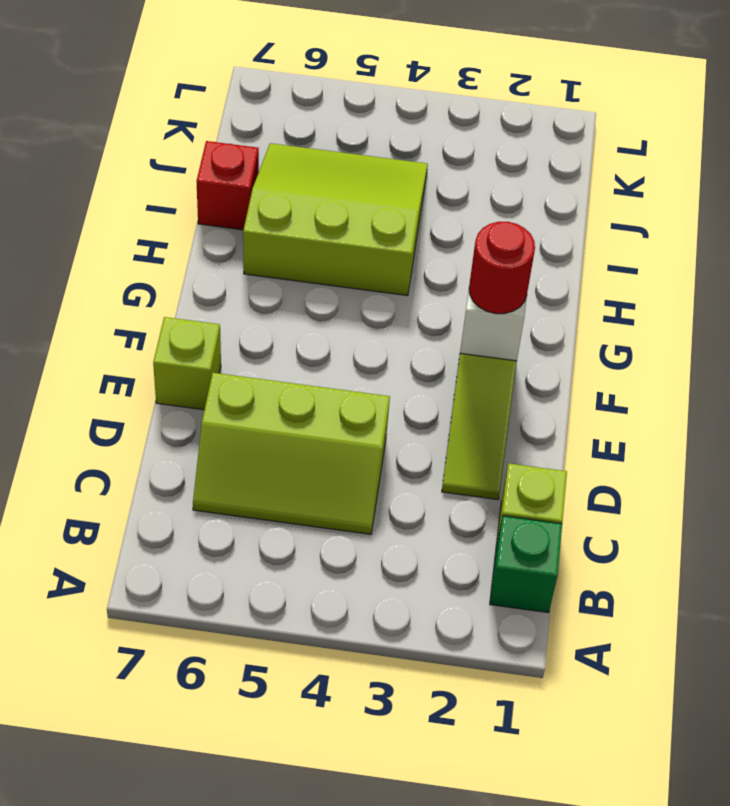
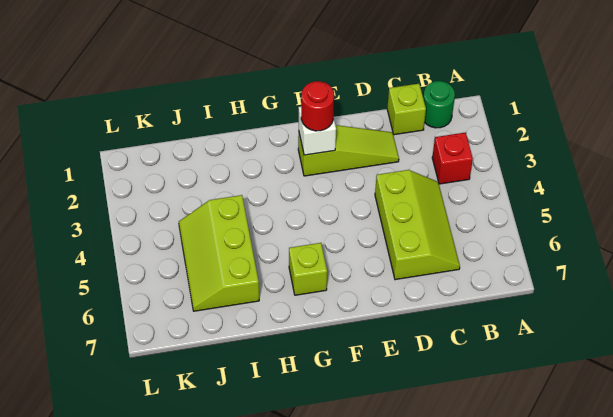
green 1x1 brick [490,516,562,613] -> green 1x1 round brick [423,81,455,128]
lime 1x1 brick [153,317,221,410] -> lime 1x1 brick moved to [289,243,327,295]
lime 3x3 slope [243,143,428,296] -> lime 2x3 slope [179,195,259,311]
red 1x1 brick [196,141,259,230] -> red 1x1 brick moved to [432,133,473,184]

